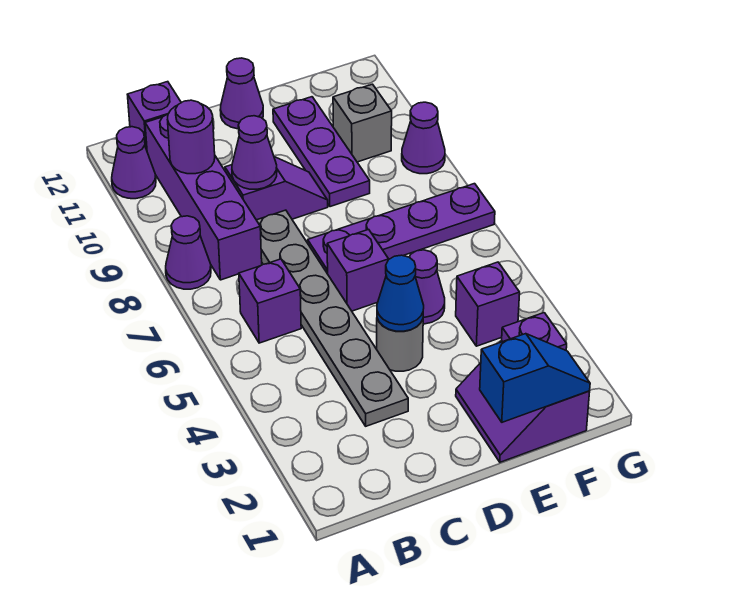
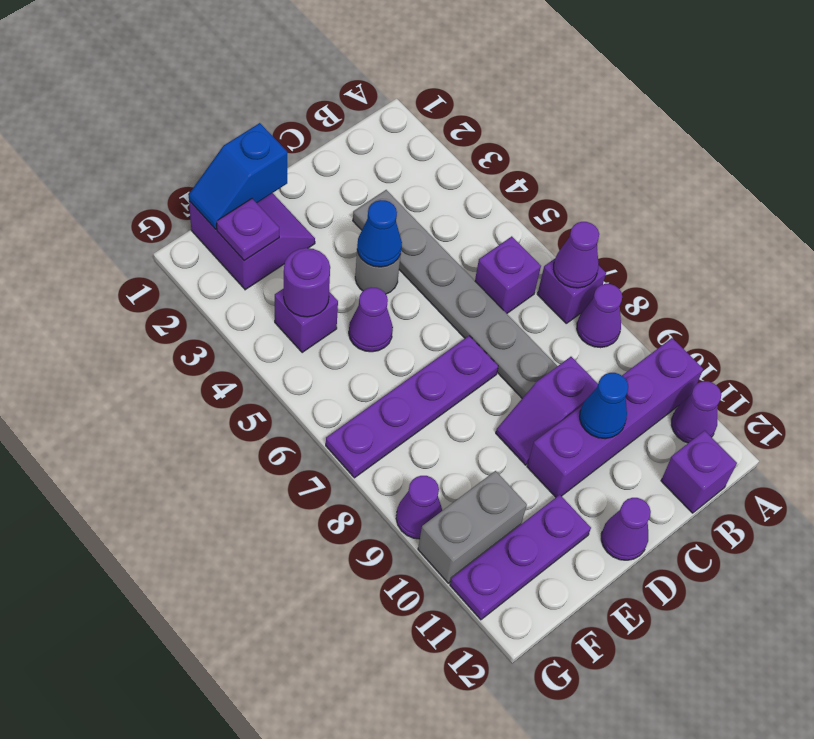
purple 1x4 brick [145,114,262,280] -> purple 1x4 brick turned to [527,338,703,497]
purple 1x1 round brick [167,100,215,174] -> purple 1x1 round brick moved to [284,248,330,317]
purple 1x1 cone [232,116,277,189] -> purple 1x1 cone moved to [554,222,599,288]
none -> blue 1x1 cone [580,373,628,439]
purple 1x1 brick [327,229,389,311] -> purple 1x1 brick moved to [537,259,606,323]
purple 1x3 plate [273,97,370,207] -> purple 1x3 plate turned to [450,495,591,620]
grey 1x1 brick [333,84,392,162] -> grey 1x2 brick [418,471,527,583]

